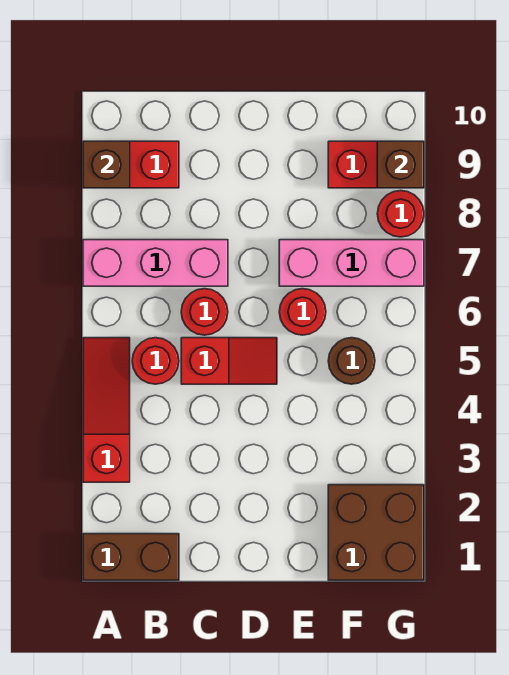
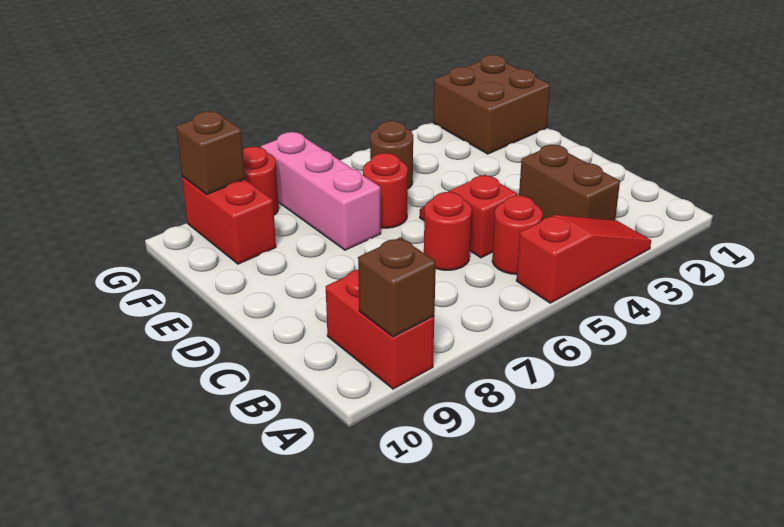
brown 1x2 brick [83,534,179,580] -> brown 1x2 brick moved to [519,145,620,220]
red 1x3 slope [83,338,130,482] -> red 1x3 slope turned to [516,215,651,303]
pink 1x3 brick [83,240,228,286] -> none

